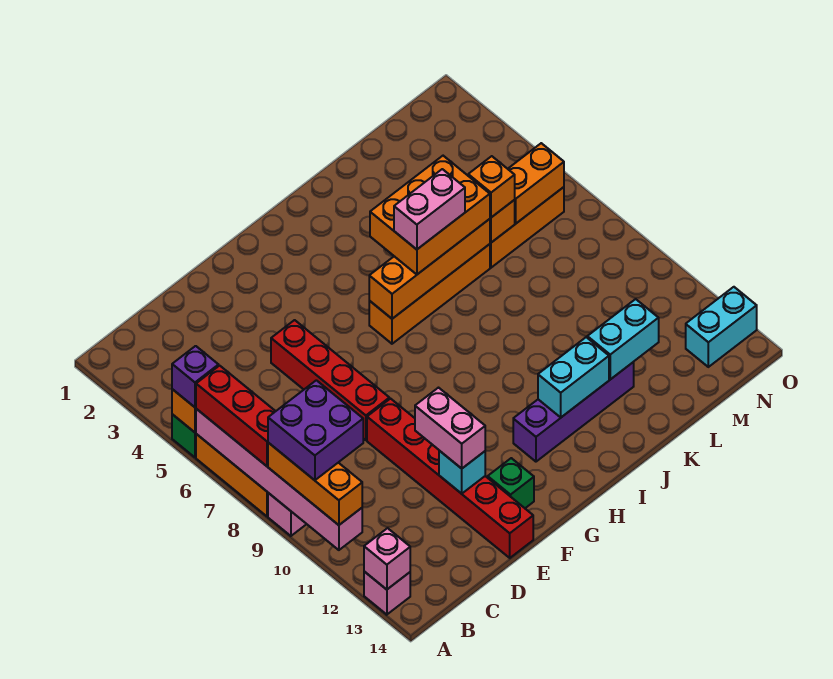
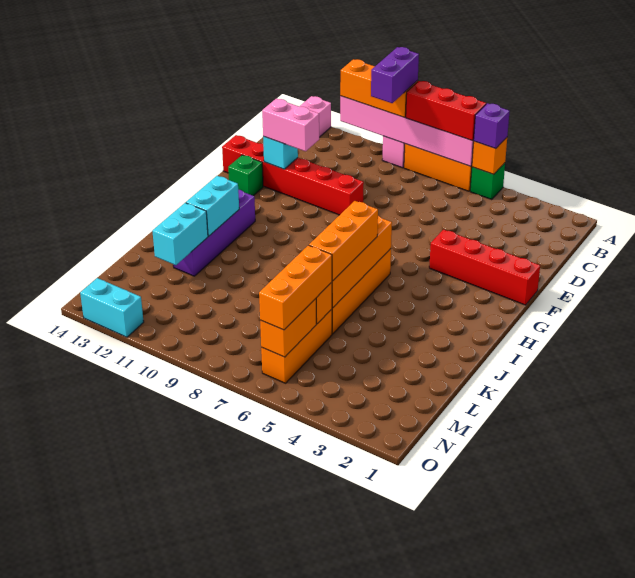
purple 2x2 brick [268,380,363,480] -> purple 1x2 brick [371,47,419,103]
pink 1x1 brick [364,528,410,589] -> none
red 1x4 brick [271,320,389,440] -> red 1x4 brick moved to [429,230,540,305]
orange 2x3 brick [370,156,490,274] -> orange 1x3 brick [309,201,378,281]
pink 1x2 brick [394,169,465,249] -> none
orange 1x1 brick [468,156,515,217] -> orange 1x3 brick [259,245,332,330]
cyan 1x2 brick [686,287,757,367] -> cyan 1x2 brick turned to [80,278,144,337]

